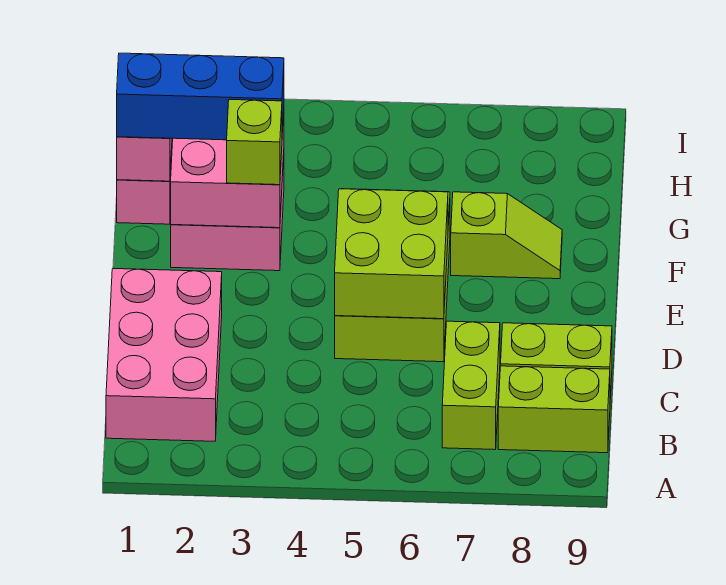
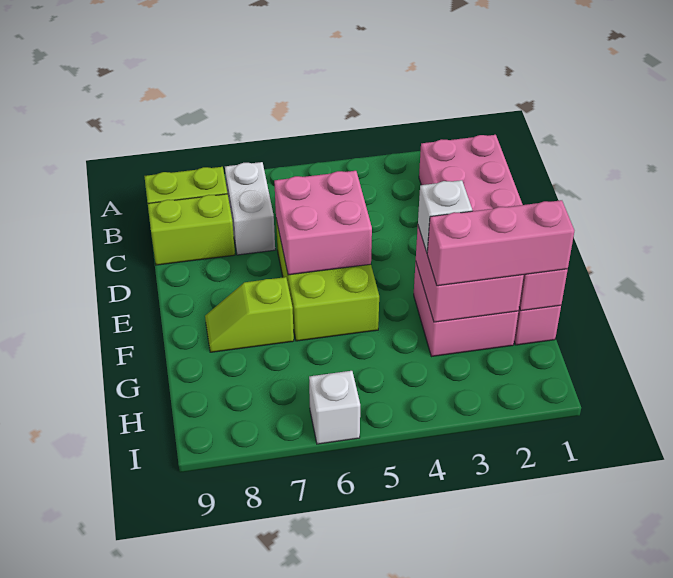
lime 1x2 brick [442,321,500,450] -> white 1x2 brick [225,162,275,255]
lime 2x2 brick [335,189,448,319] -> pink 2x2 brick [274,171,372,275]
lime 1x1 brick [227,100,282,185] -> white 1x1 brick [418,180,472,252]
blue 1x3 brick [117,53,284,140] -> pink 1x3 brick [427,200,574,286]
none -> white 1x1 brick [309,371,360,444]

